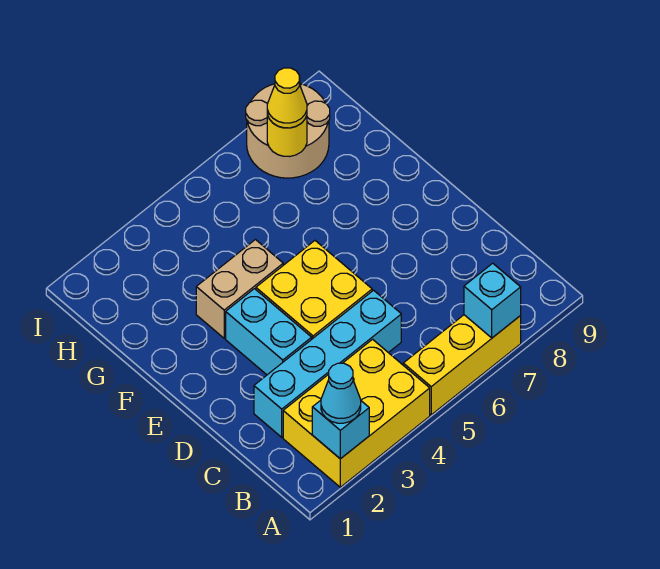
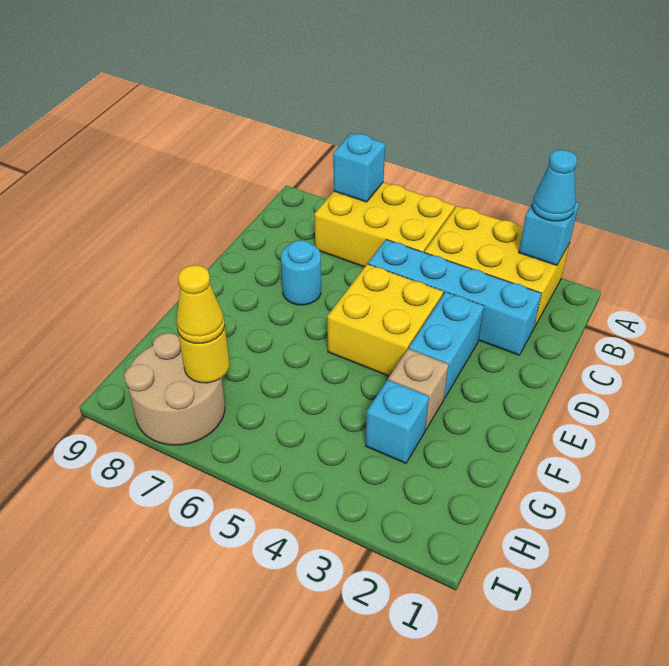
yellow 1x3 brick [403,315,521,415] -> yellow 2x3 brick [314,182,455,267]
none -> cyan 1x1 round brick [281,240,321,305]
tan 1x2 brick [196,240,283,338] -> tan 1x1 brick [388,349,449,430]
none -> cyan 1x1 brick [365,380,429,463]

